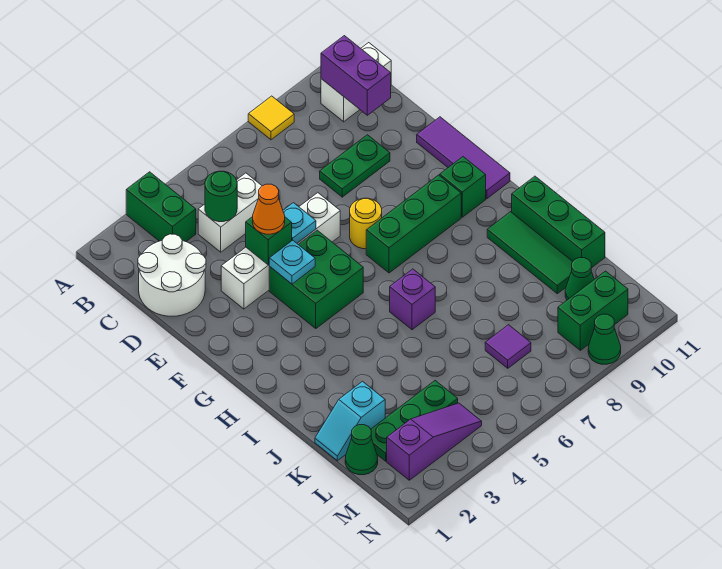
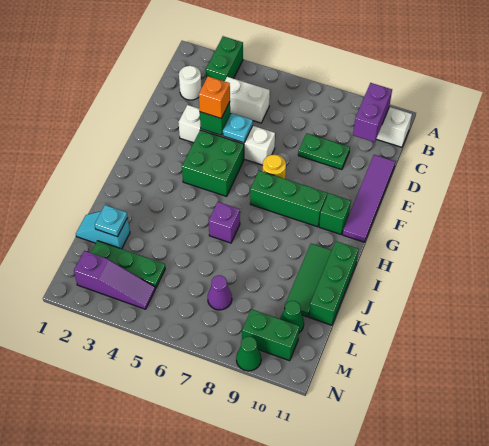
yellow 1x1 tile [248,96,294,140] -> none
white 2x2 round brick [138,234,206,316] -> white 1x1 round brick [179,66,202,100]
green 1x1 round brick [205,171,237,222] -> none
orange 1x1 cone [253,184,285,234] -> orange 1x1 brick [199,76,230,118]
purple 1x3 tile [417,117,510,199] -> purple 1x4 tile [342,155,395,242]
cyan 1x1 plate [269,240,315,284] -> cyan 1x1 plate moved to [95,205,128,237]
green 1x1 cone [345,425,378,475] -> none
purple 1x1 tile [485,325,531,368] -> purple 1x1 cone [208,275,232,310]

